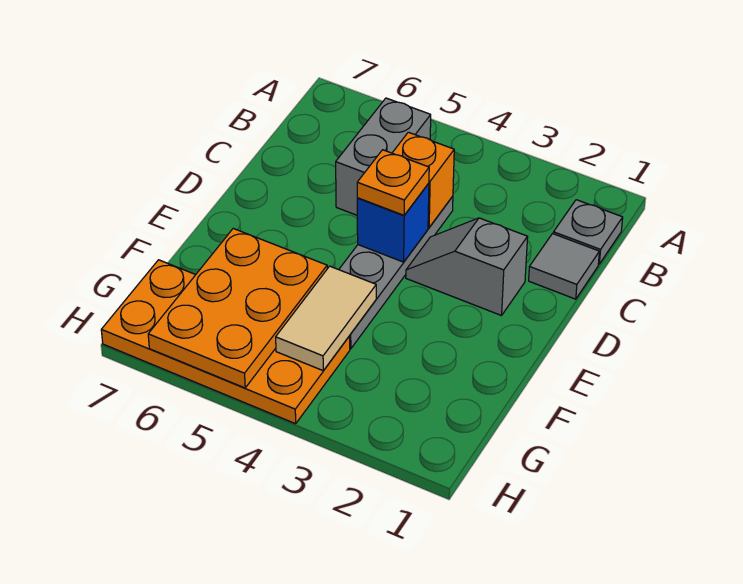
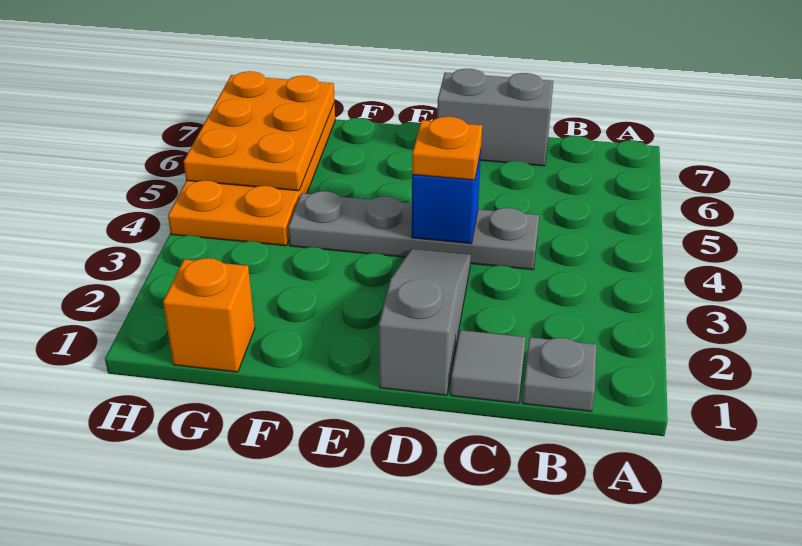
grey 1x2 brick [336,98,431,215] -> grey 1x2 brick moved to [437,69,553,166]
orange 1x1 brick [393,132,454,227] -> orange 1x1 brick moved to [163,258,255,372]
grey 1x2 slope [406,218,528,316] -> grey 1x3 slope [379,249,471,395]
tan 1x2 tile [276,266,376,371] -> none
orange 2x3 plate [148,229,327,388] -> orange 2x3 plate turned to [184,71,335,191]

